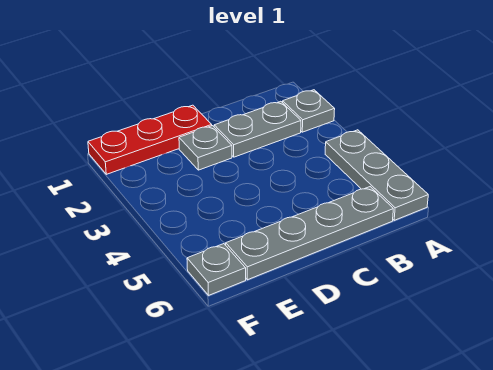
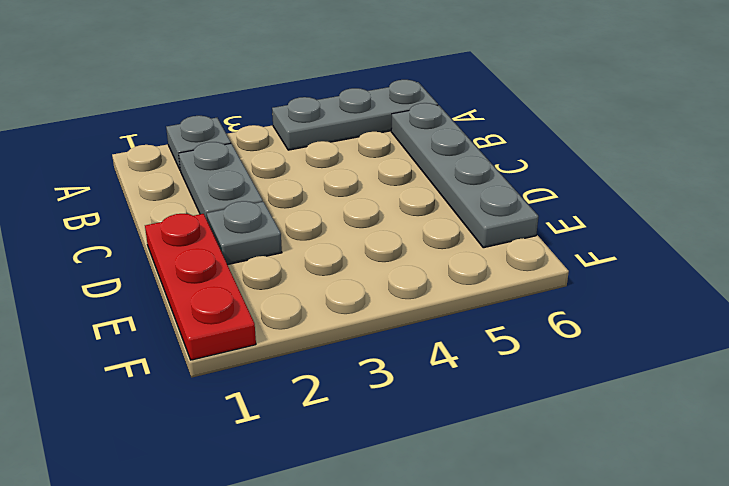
grey 1x1 plate [187,244,246,295] -> none

